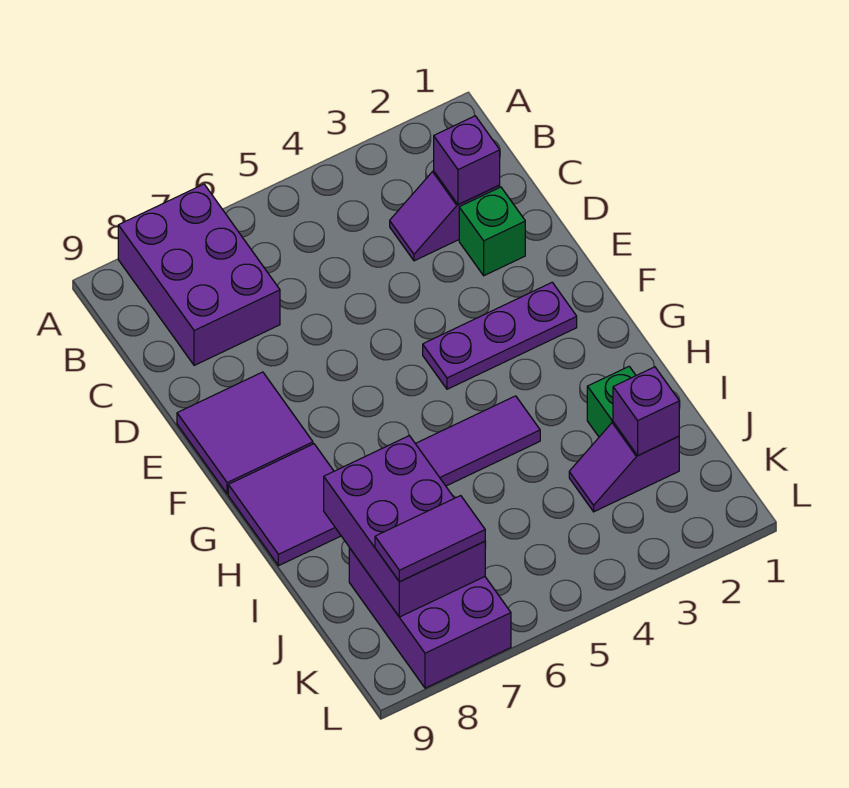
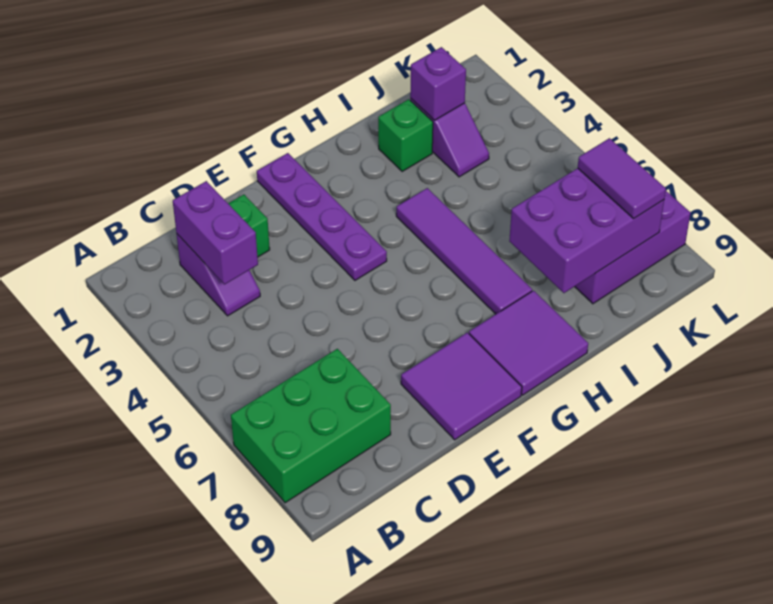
purple 2x3 brick [118,184,280,365] -> green 2x3 brick [231,349,391,503]
purple 1x1 brick [434,116,500,204] -> purple 1x2 brick [173,181,258,284]
purple 1x3 plate [423,282,577,389] -> purple 1x4 plate [257,153,387,280]

